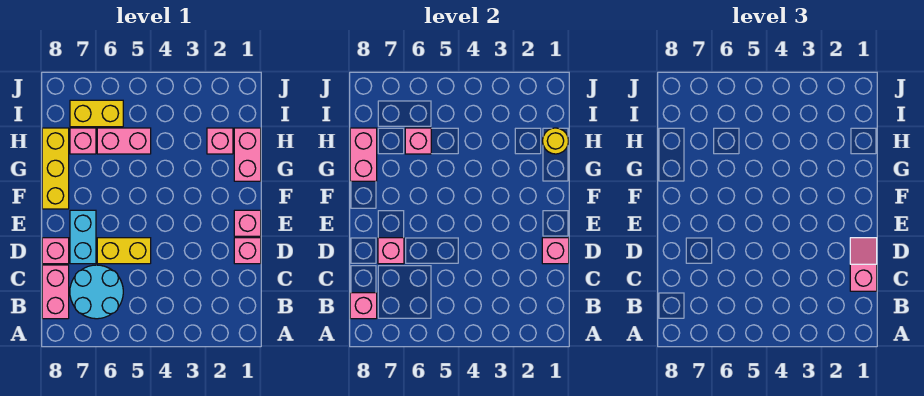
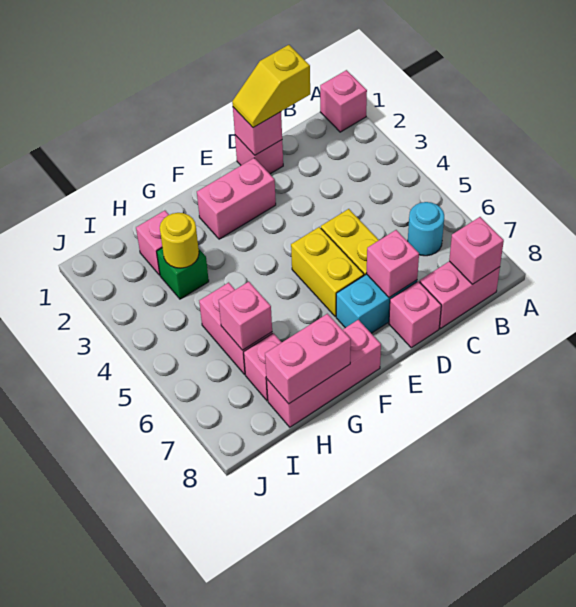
cyan 2x2 round brick [70,265,123,319] -> cyan 1x1 round brick [408,202,444,256]
pink 1x2 slope [850,238,877,291] -> yellow 1x2 slope [232,45,310,128]
pink 1x1 brick [234,210,261,236] -> pink 1x1 brick moved to [320,70,367,132]
yellow 1x3 brick [42,128,69,209] -> pink 1x3 brick [267,320,381,427]
pink 1x2 brick [234,128,261,181] -> pink 1x2 brick moved to [197,158,276,239]
yellow 1x1 round brick [543,128,568,154] -> yellow 1x1 round brick moved to [160,213,199,268]
none -> green 1x1 brick [157,248,209,299]
yellow 1x2 brick [70,100,123,127] -> yellow 1x2 brick moved to [291,227,364,317]

